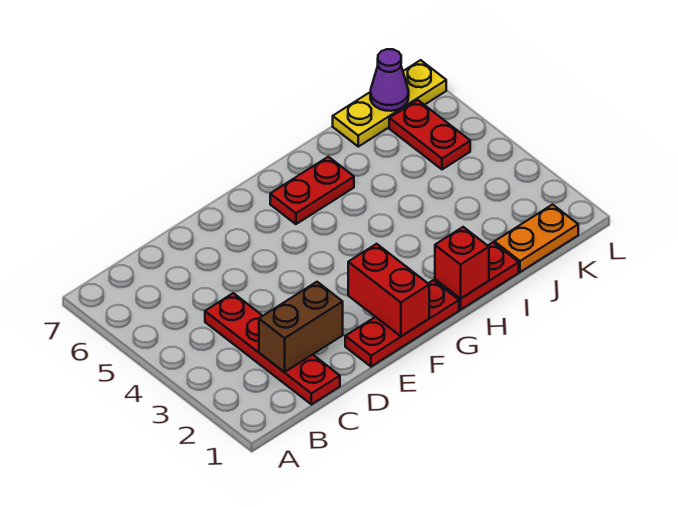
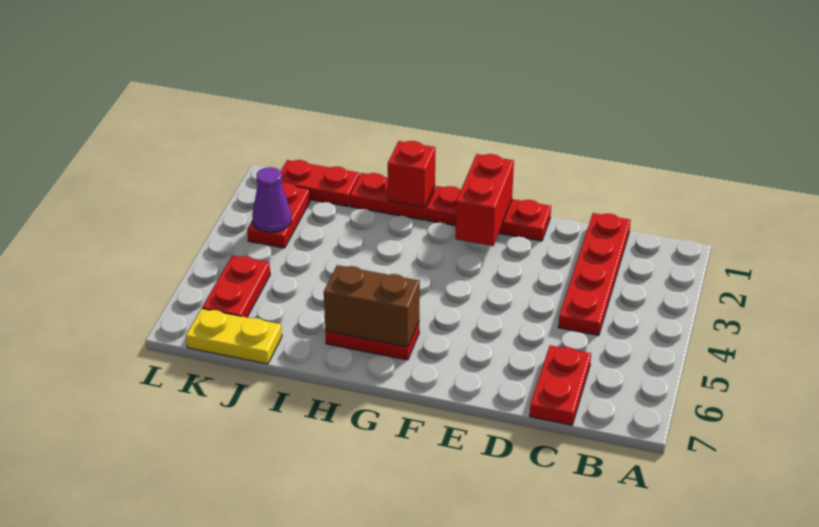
brown 1x2 brick [259,282,343,372] -> brown 1x2 brick moved to [324,265,420,347]
none -> red 1x2 plate [530,345,591,425]
orange 1x2 plate [494,205,578,272] -> red 1x2 plate [280,160,359,206]
yellow 1x3 plate [333,60,446,147] -> yellow 1x2 plate [186,309,282,364]
none -> red 1x2 plate [247,183,310,248]
purple 1x1 cone [370,49,409,111] -> purple 1x1 cone moved to [252,167,291,232]

